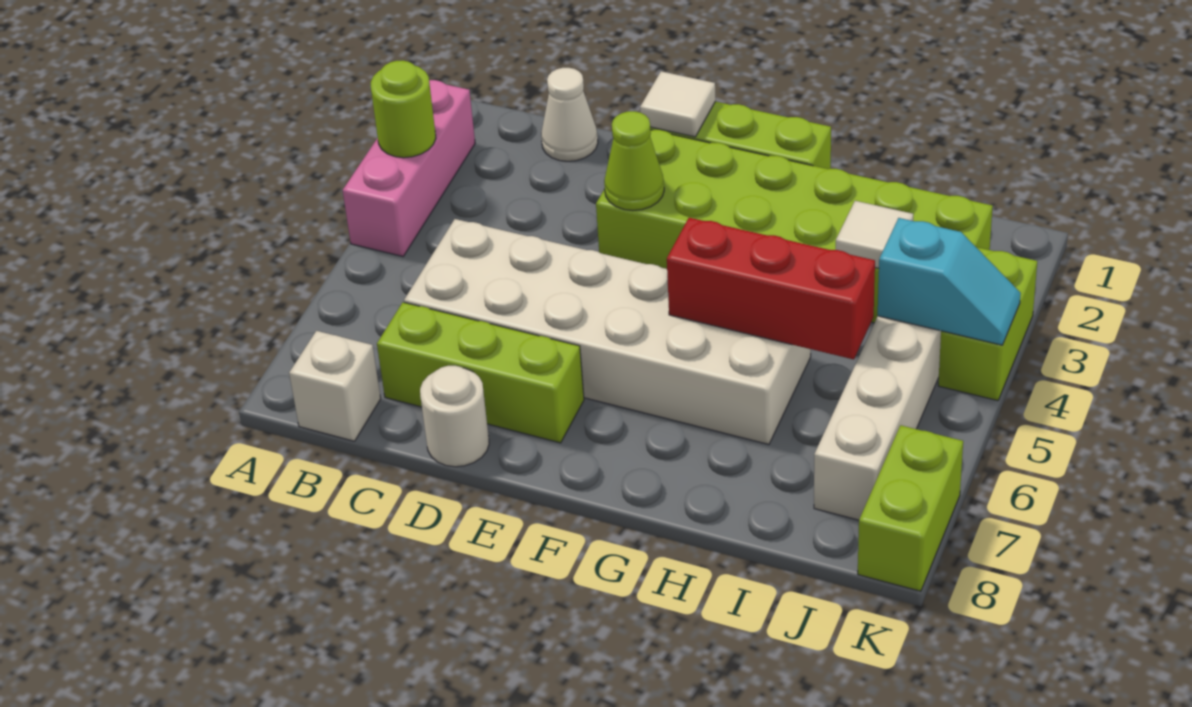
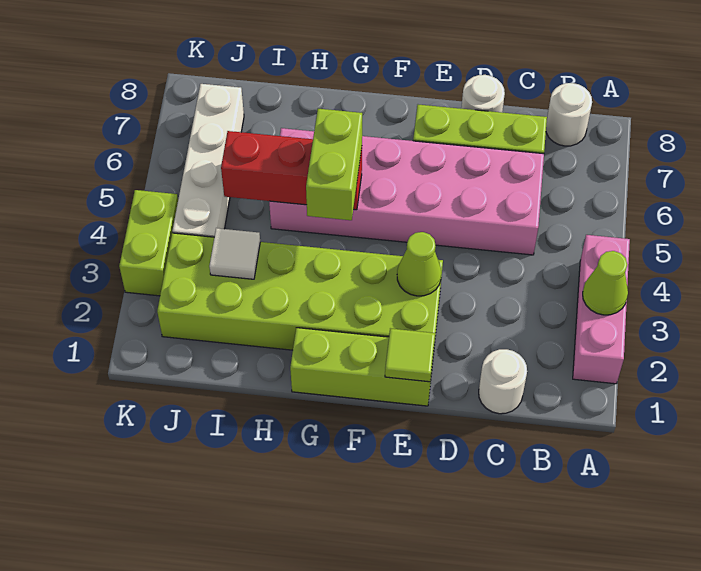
lime 1x1 round brick [371,60,436,158] -> lime 1x1 cone [583,251,628,315]
white 1x1 brick [289,331,381,441] -> white 1x1 round brick [546,83,592,146]
white 1x1 cone [541,68,598,161] -> white 1x1 round brick [479,349,527,414]
white 2x6 brick [404,219,811,444] -> pink 2x6 brick [269,128,544,255]
white 1x1 tile [640,71,716,137] -> lime 1x1 tile [385,328,435,382]
cyan 1x2 slope [878,218,1021,345] -> none
lime 1x2 brick [858,425,963,591] -> lime 1x2 brick moved to [306,109,362,220]

